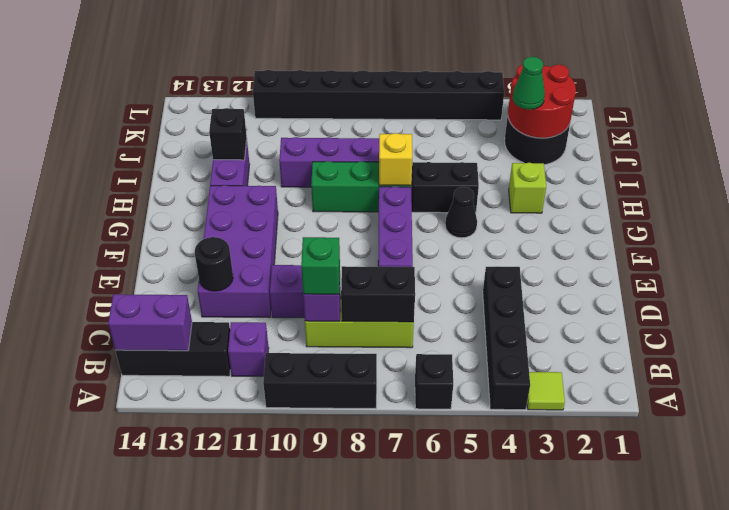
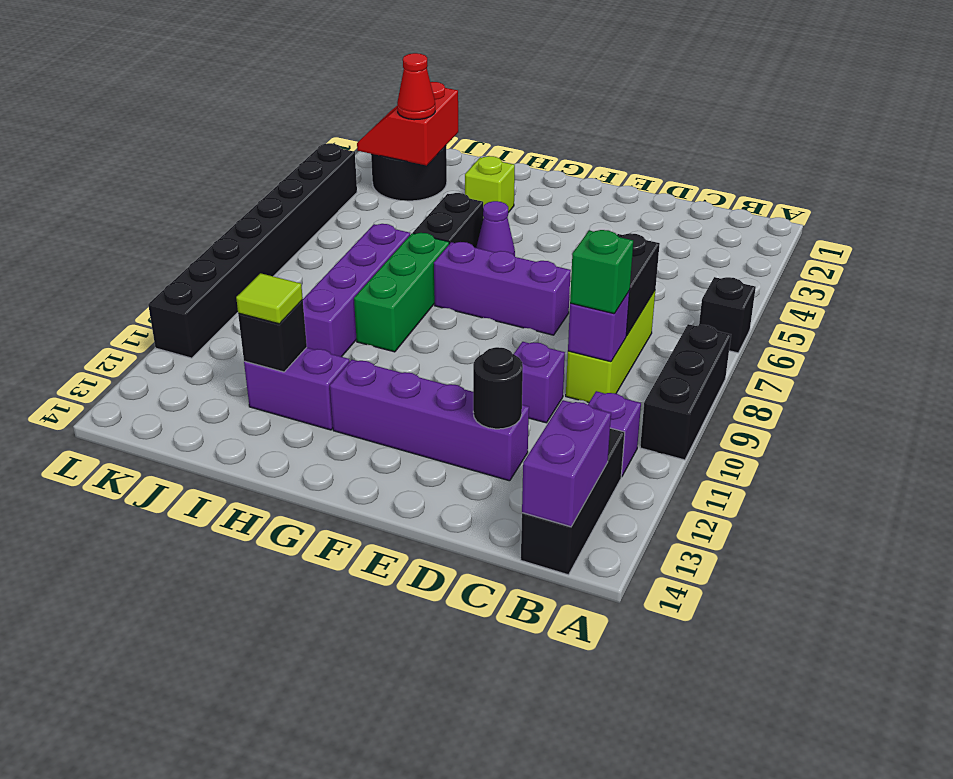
lime 1x1 tile [527,372,565,410] -> lime 1x1 tile moved to [236,273,303,324]
black 1x4 brick [483,267,530,410] -> none
purple 2x4 brick [198,185,278,318] -> purple 1x4 brick [330,359,529,481]
black 1x1 cone [445,187,477,238] -> purple 1x1 cone [476,201,515,256]
yellow 1x1 brick [379,133,412,185] -> none
red 2x2 round brick [508,65,576,138] -> red 2x2 slope [357,82,458,166]
green 1x1 cone [513,57,545,110] -> red 1x1 cone [397,53,435,120]

